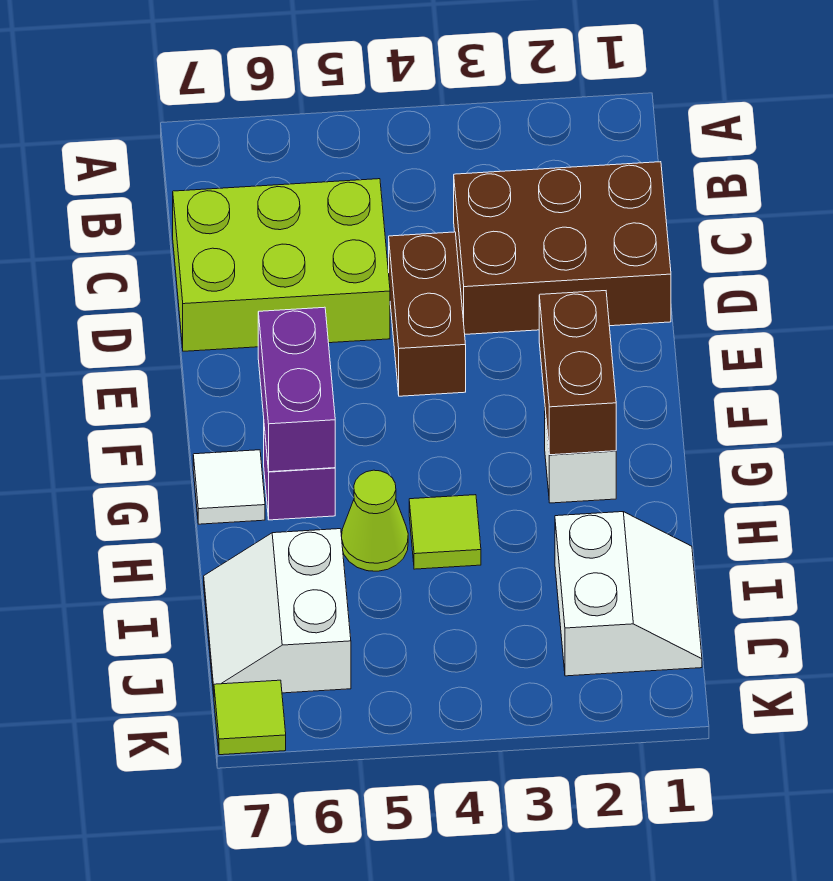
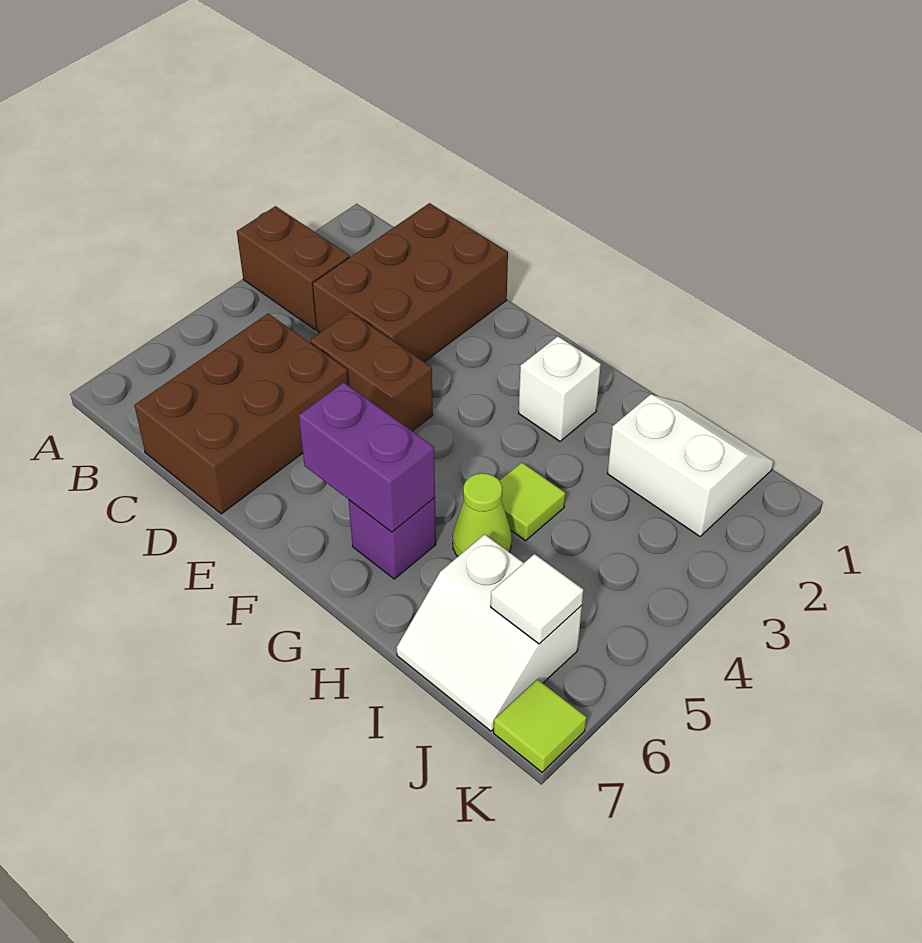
lime 2x3 brick [173,179,390,351] -> brown 2x3 brick [134,314,348,514]
brown 1x2 brick [539,291,616,455] -> brown 1x2 brick moved to [237,206,350,330]
white 1x1 tile [193,450,265,524] -> white 1x1 tile moved to [491,554,583,644]

